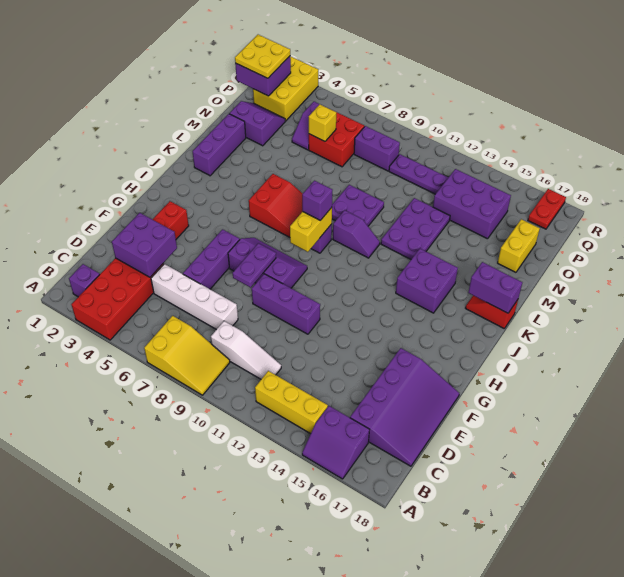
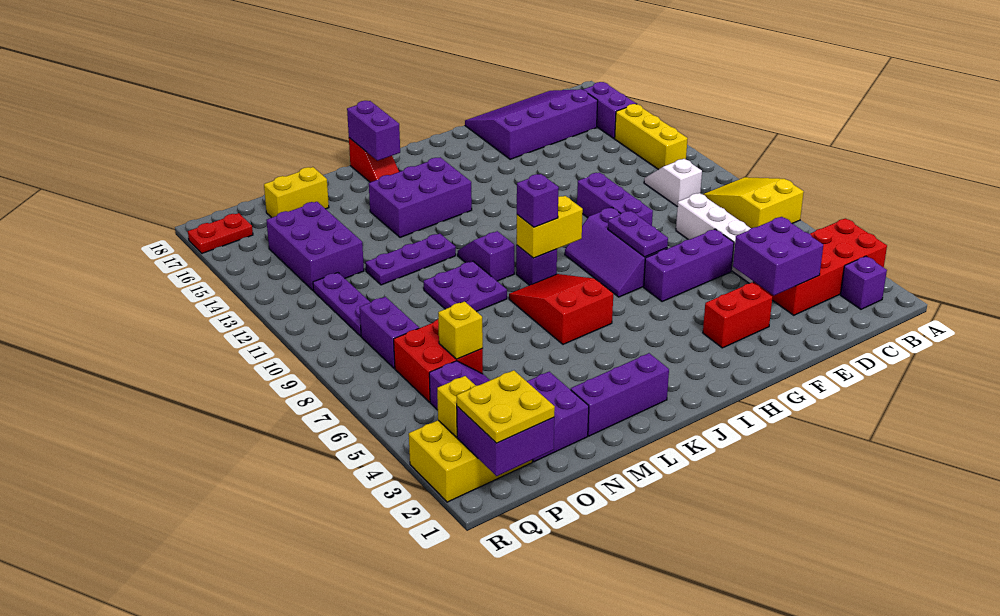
white 1x3 slope [211,321,281,379] -> white 1x2 slope [644,159,702,207]
purple 1x2 plate [233,243,276,287] -> purple 1x2 plate turned to [608,211,668,257]
purple 2x2 brick [396,249,458,313] -> purple 2x3 brick [369,157,472,237]
purple 2x3 plate [381,198,450,259] -> purple 1x3 plate [365,234,456,285]
none -> yellow 1x1 brick [437,376,476,437]

